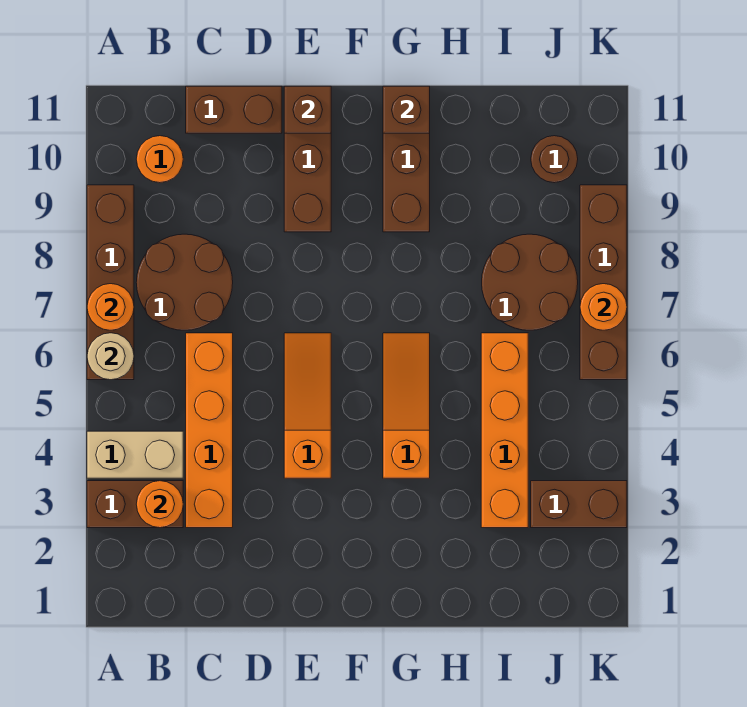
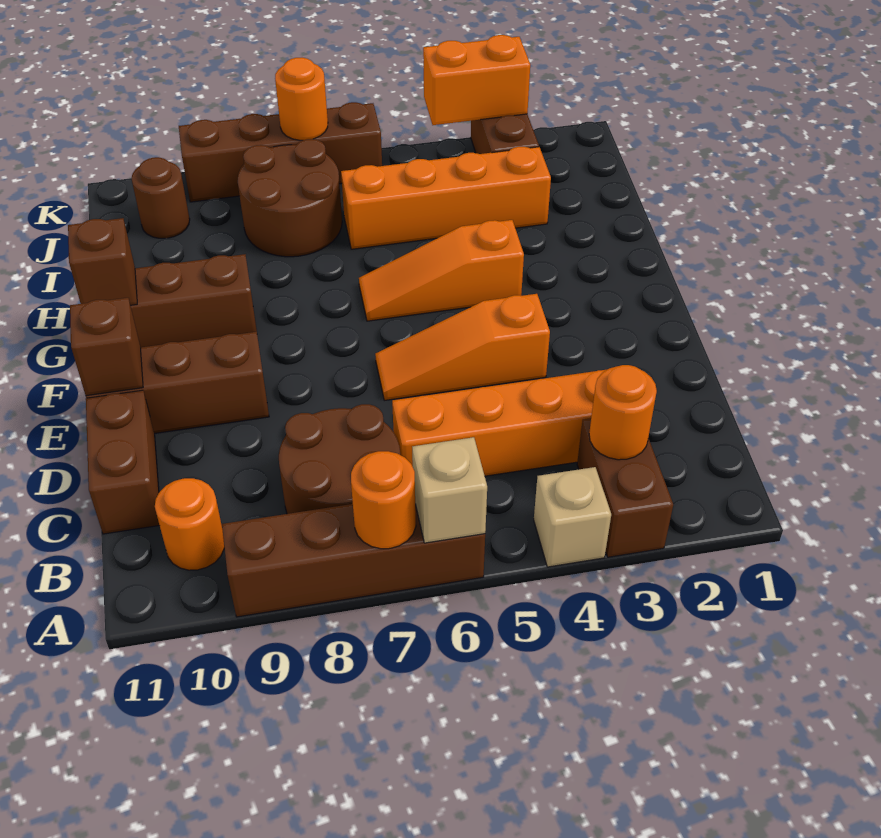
tan 1x2 brick [87,431,183,478] -> tan 1x1 brick [534,467,611,567]
tan 1x1 round brick [87,333,134,380] -> tan 1x1 brick [412,437,487,543]
none -> orange 1x2 brick [423,35,530,125]

